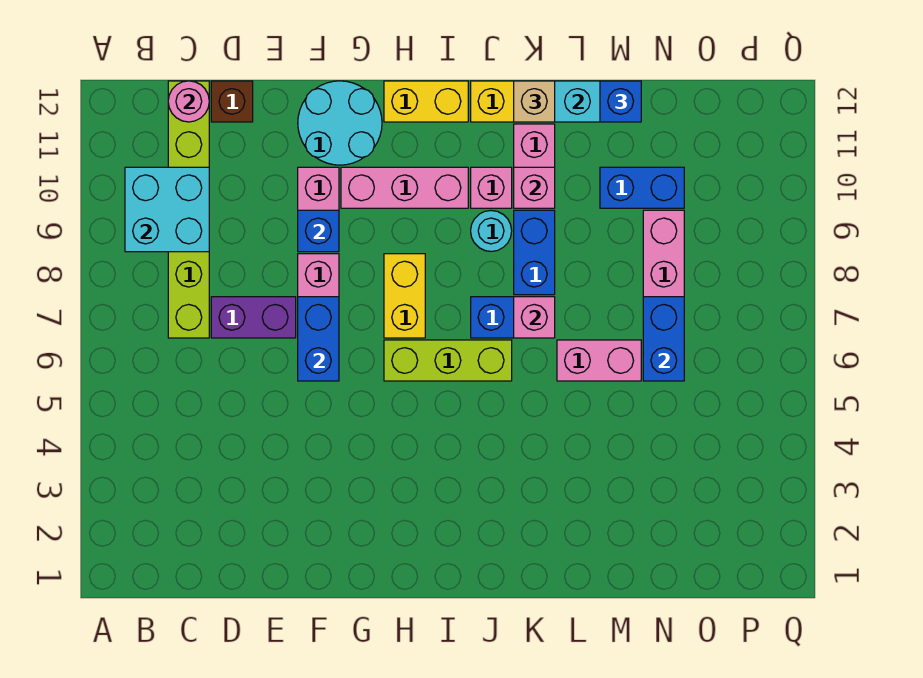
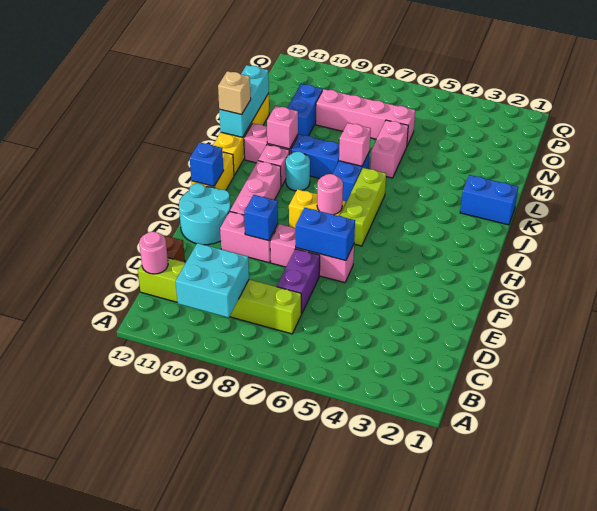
none -> pink 1x1 round brick [317,174,343,215]
blue 1x1 brick [600,81,641,122] -> blue 1x1 brick moved to [190,142,224,186]
blue 1x2 brick [643,297,684,381] -> blue 1x2 brick moved to [460,175,518,225]

